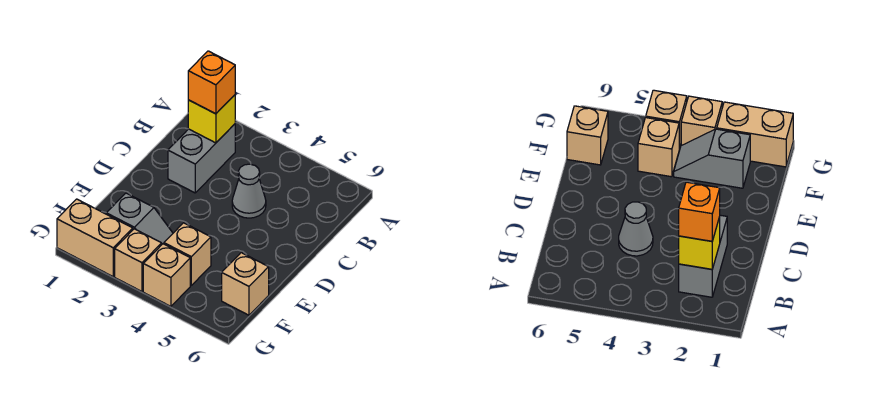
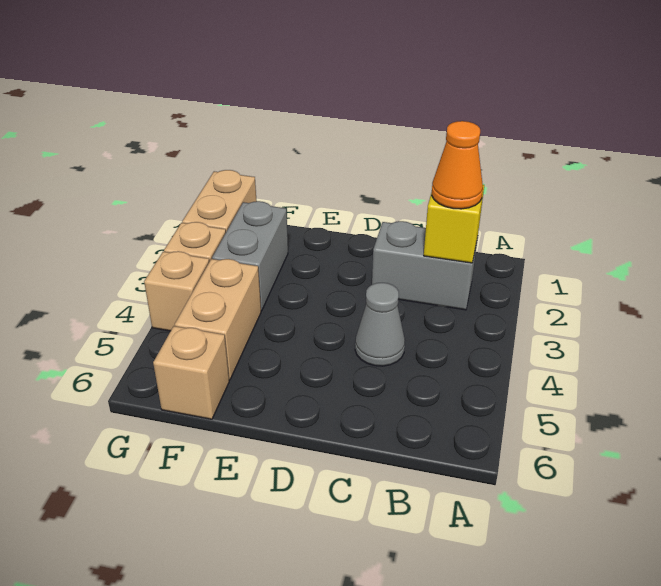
orange 1x1 brick [188,51,235,114] -> orange 1x1 cone [432,121,483,209]
grey 1x2 slope [106,193,173,244] -> grey 1x2 brick [212,201,288,311]
tan 1x1 brick [164,223,211,285] -> tan 1x2 brick [175,259,261,380]

